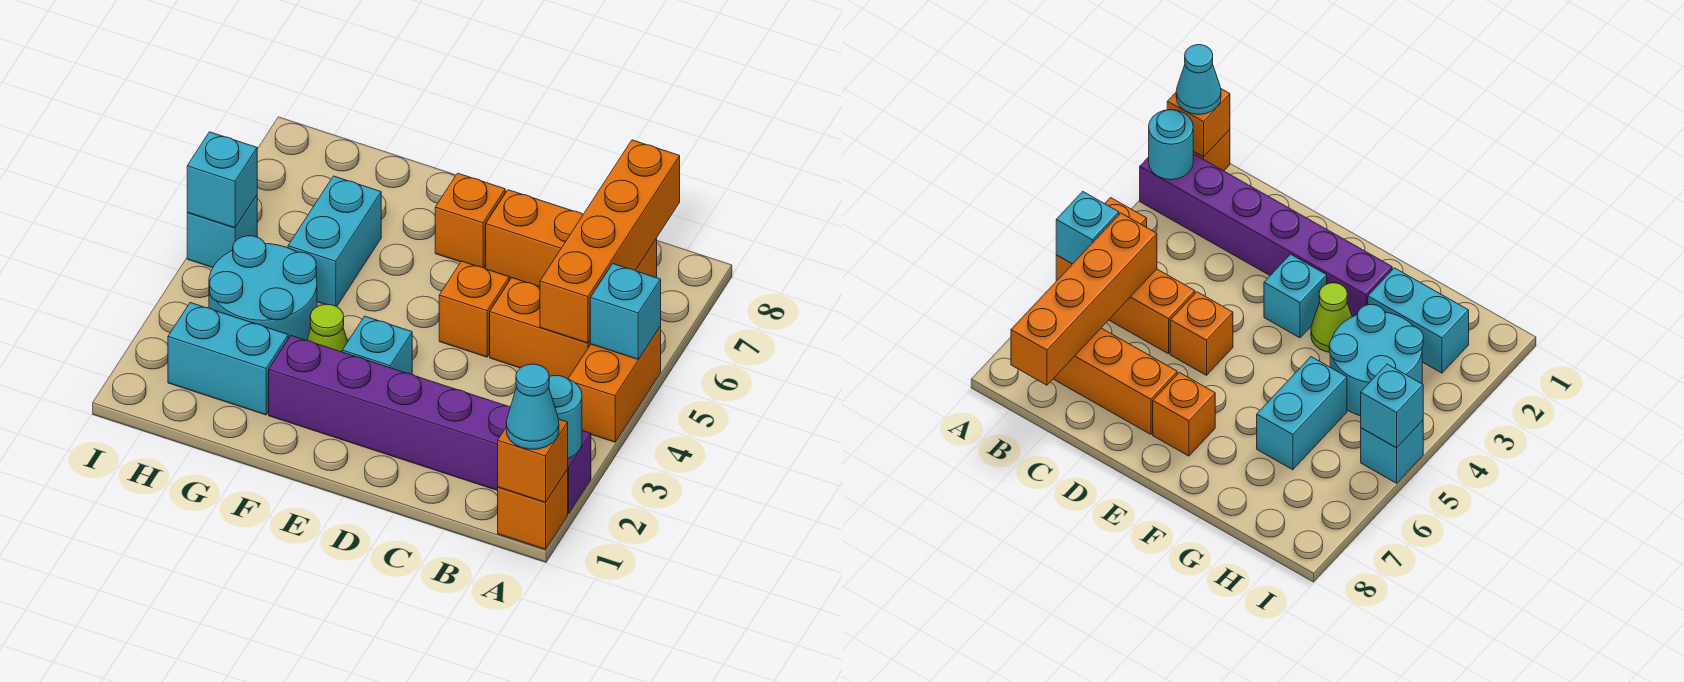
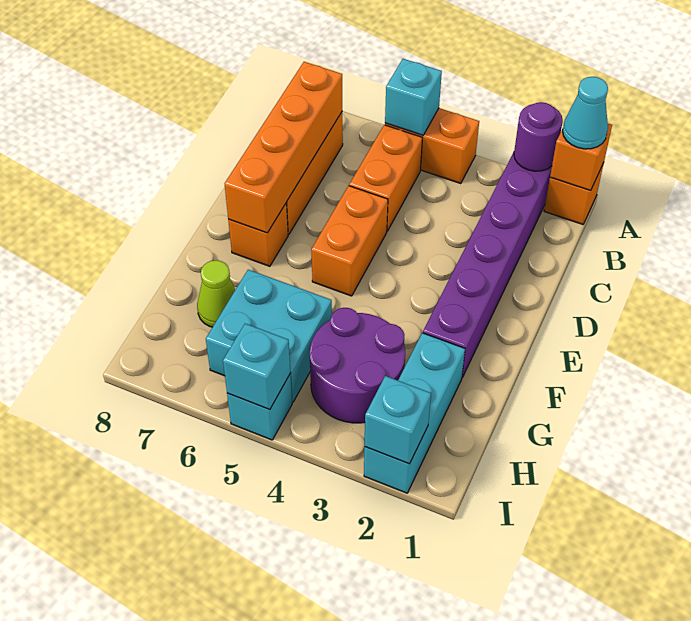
cyan 1x1 round brick [549,375,582,458] -> purple 1x1 round brick [514,102,563,171]
orange 1x4 brick [540,140,680,343] -> orange 1x4 brick turned to [225,62,342,233]
orange 1x1 brick [439,261,509,357] -> orange 1x2 brick [311,186,388,296]
cyan 1x1 brick [342,316,412,374] -> cyan 1x1 brick moved to [365,376,431,464]
lime 1x1 cone [307,304,347,352] -> lime 1x1 cone moved to [197,260,235,327]
cyan 1x2 brick [168,303,288,415] -> cyan 1x3 brick [364,333,465,493]
cyan 2x2 round brick [209,236,317,340] -> purple 2x2 round brick [310,308,405,423]
cyan 1x2 brick [288,176,381,306] -> cyan 2x2 brick [206,270,332,402]

